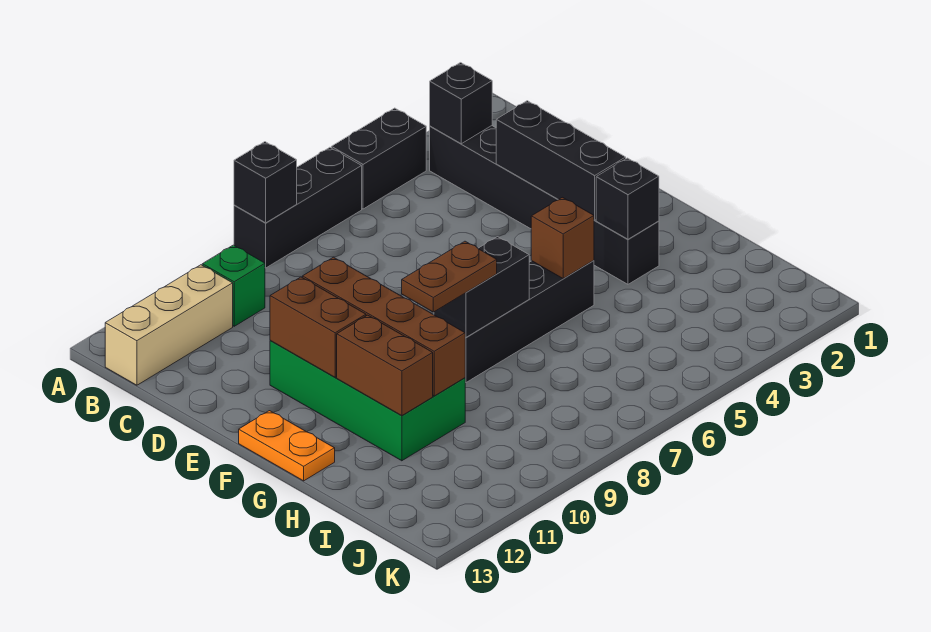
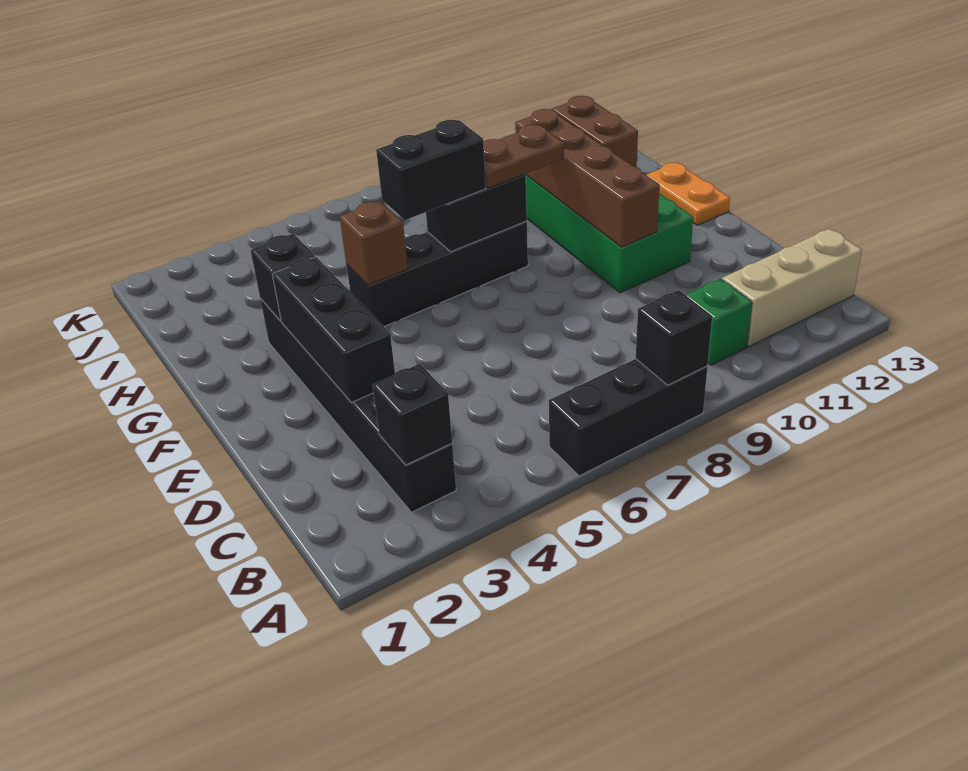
black 1x2 brick [331,108,426,209] -> black 1x2 brick moved to [376,120,486,220]
brown 1x2 brick [270,277,366,377] -> none

